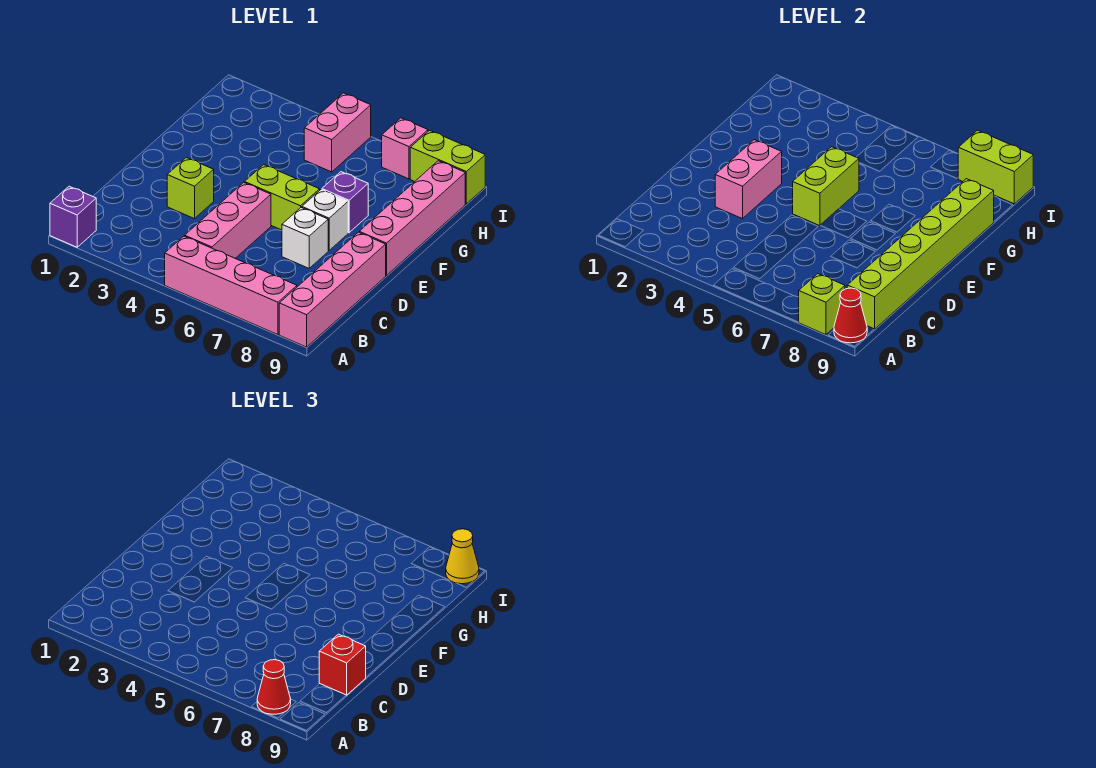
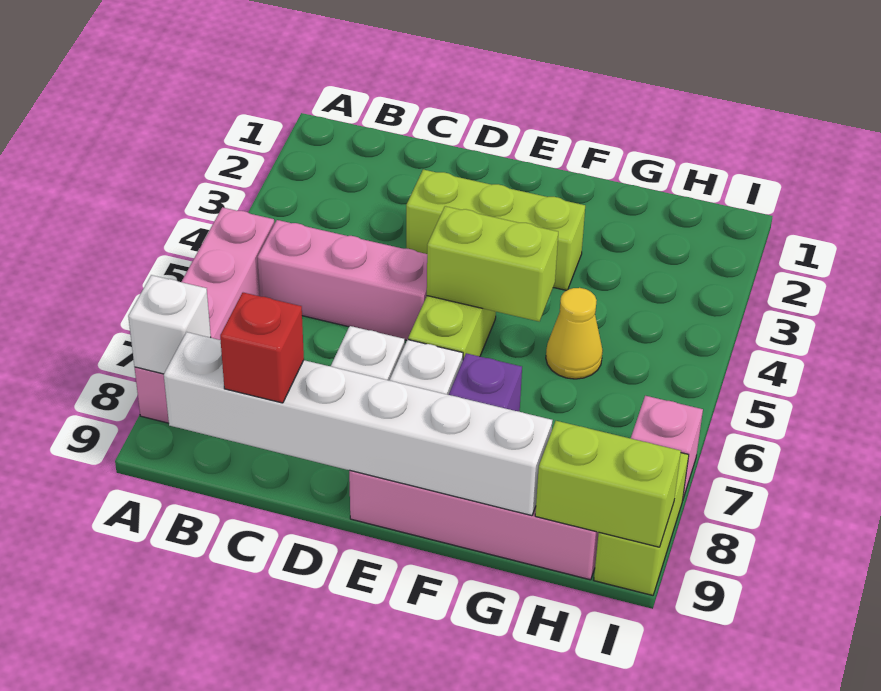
purple 1x1 brick [50,186,96,247] -> none
lime 1x1 brick [799,274,845,335] -> white 1x1 brick [128,275,211,374]
red 1x1 cone [257,660,291,714] -> none
pink 1x4 brick [279,232,386,347] -> none
red 1x1 cone [834,288,867,343] -> none
lime 1x6 brick [847,179,994,329] -> white 1x6 brick [164,332,552,516]
lime 1x1 brick [167,158,214,219] -> lime 1x3 brick [406,170,585,290]
pink 1x2 brick [715,140,782,219] -> none
pink 1x2 brick [304,93,371,172] -> none
lime 1x2 brick [958,130,1033,204] -> lime 1x2 brick turned to [535,421,681,547]
yellow 1x1 cone [446,529,479,584] -> yellow 1x1 cone moved to [546,288,603,379]

